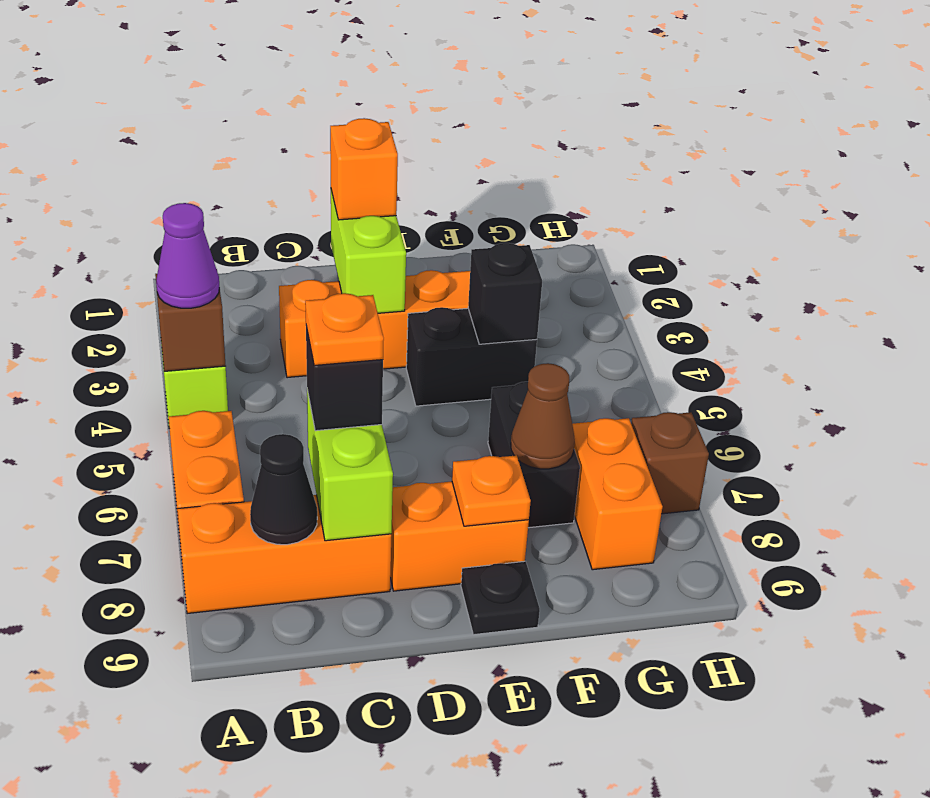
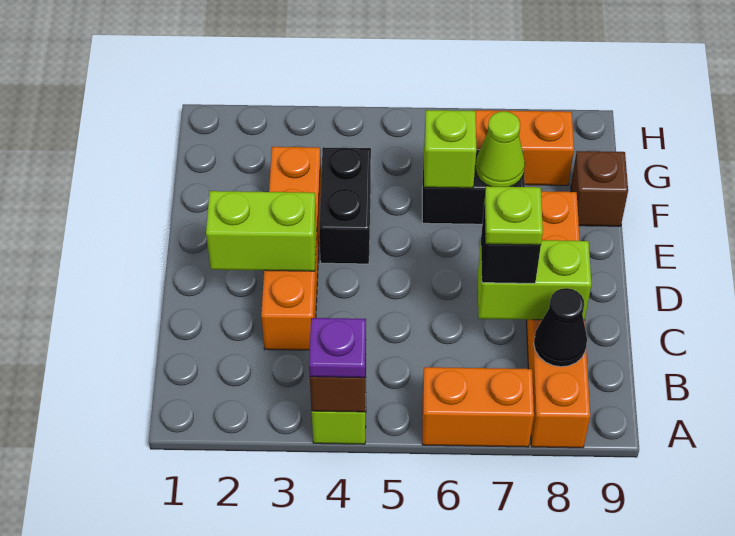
purple 1x1 cone [156,203,219,308] -> purple 1x1 plate [309,318,366,378]
orange 1x1 plate [305,293,384,366] -> lime 1x1 plate [485,186,543,245]
orange 1x1 brick [330,118,398,220] -> none
orange 1x1 plate [452,455,531,526] -> none
black 1x1 plate [461,561,540,635] -> none
black 1x1 brick [468,243,542,344] -> none
none -> lime 1x1 brick [424,110,476,188]
brown 1x1 cone [511,363,575,469] -> lime 1x1 cone [475,111,525,187]
brown 1x1 brick [631,412,709,514] -> brown 1x1 brick moved to [571,151,628,226]

